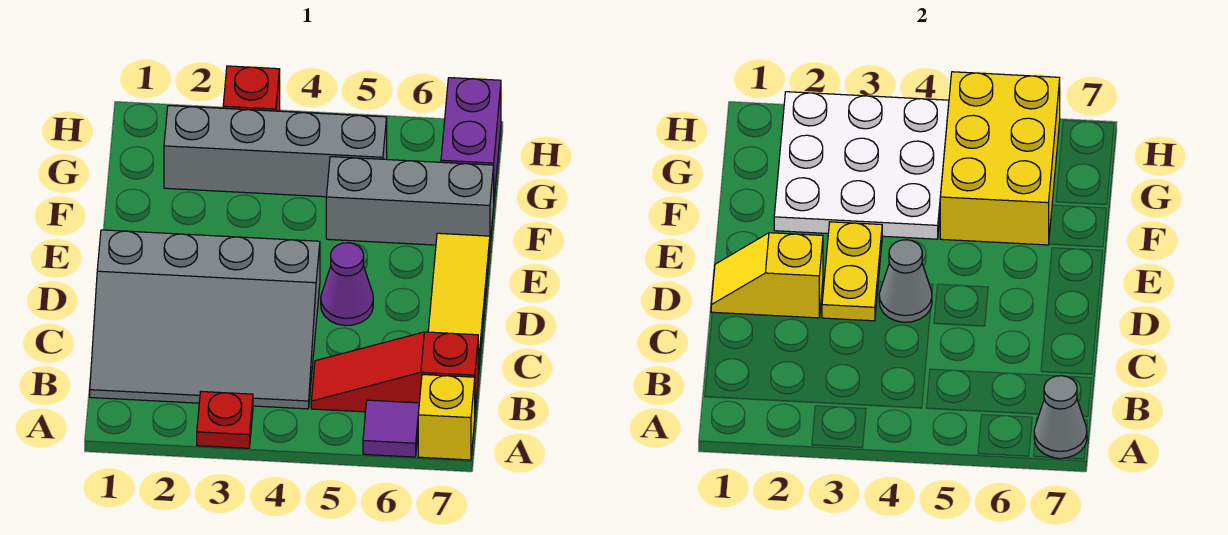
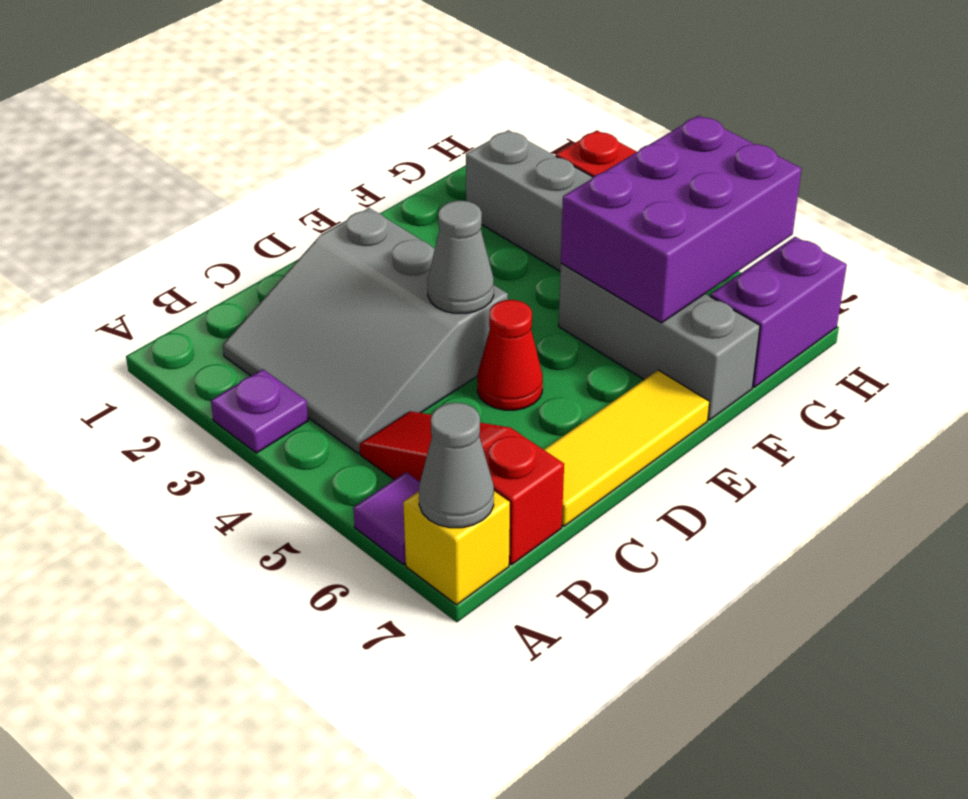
red 1x1 plate [197,392,253,448] -> purple 1x1 plate [211,369,308,453]
grey 3x4 slope [90,230,320,409] -> grey 3x3 slope [223,208,508,453]
yellow 1x2 slope [711,233,823,318] -> none
yellow 1x2 plate [822,222,882,321] -> none
purple 1x1 cone [321,243,373,326] -> red 1x1 cone [477,300,543,410]
white 3x3 plate [774,92,949,239] -> none
yellow 2x3 brick [940,72,1060,245] -> purple 2x3 brick [561,116,801,323]

